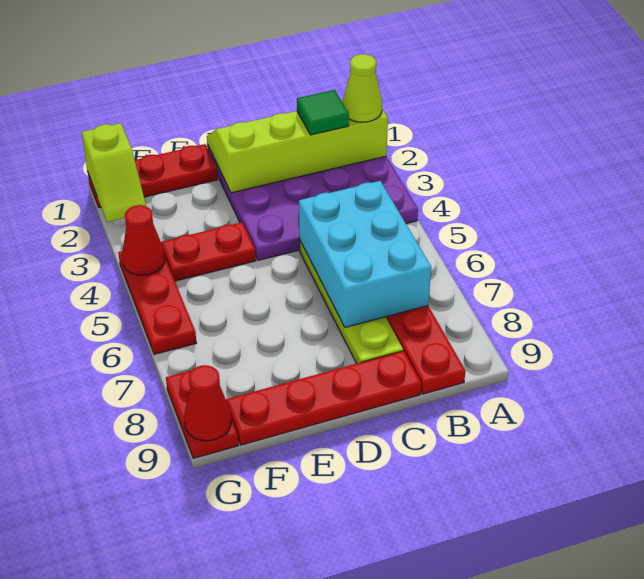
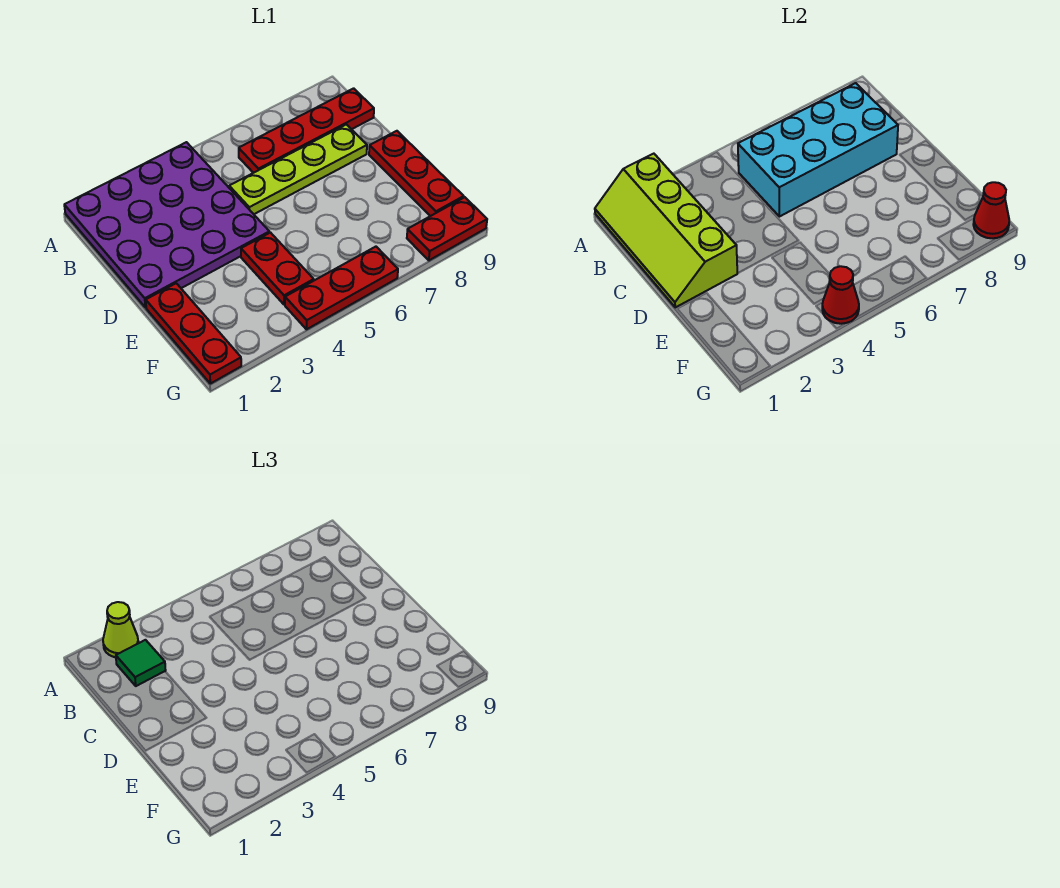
cyan 2x3 brick [299,181,431,327] -> cyan 2x4 brick [738,83,898,217]
red 1x4 plate [226,351,421,445] -> red 1x3 plate [369,131,464,216]
lime 1x2 slope [82,123,146,222] -> none

